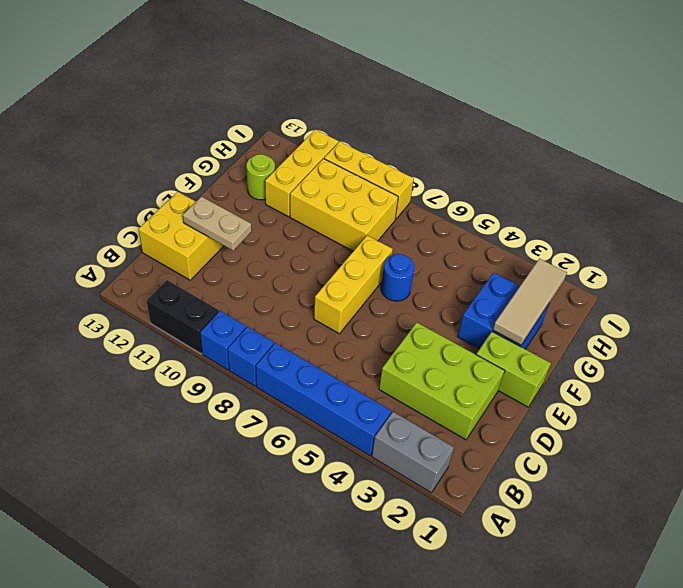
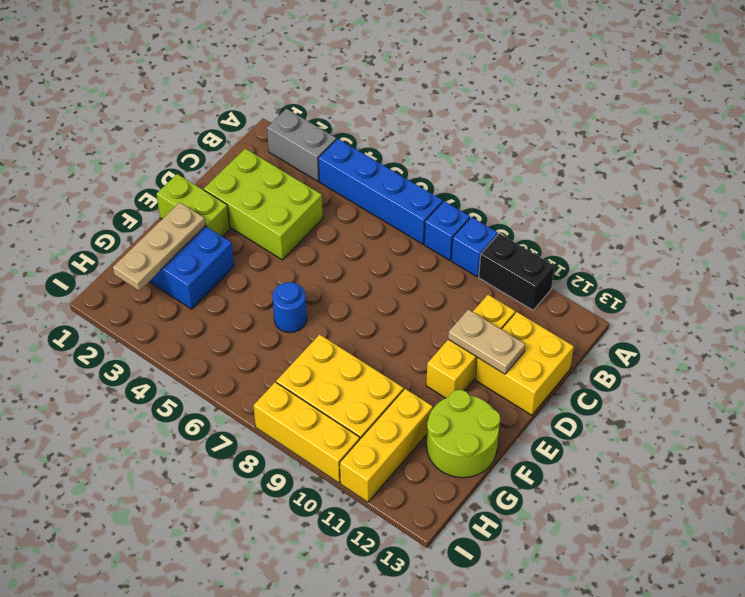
yellow 1x3 brick [314,235,393,334] -> yellow 1x3 brick moved to [426,295,515,398]
tan 1x3 tile [493,259,567,345] -> tan 1x3 plate [113,203,205,291]
lime 1x1 round brick [246,154,275,200] -> lime 2x2 round brick [427,390,500,478]

